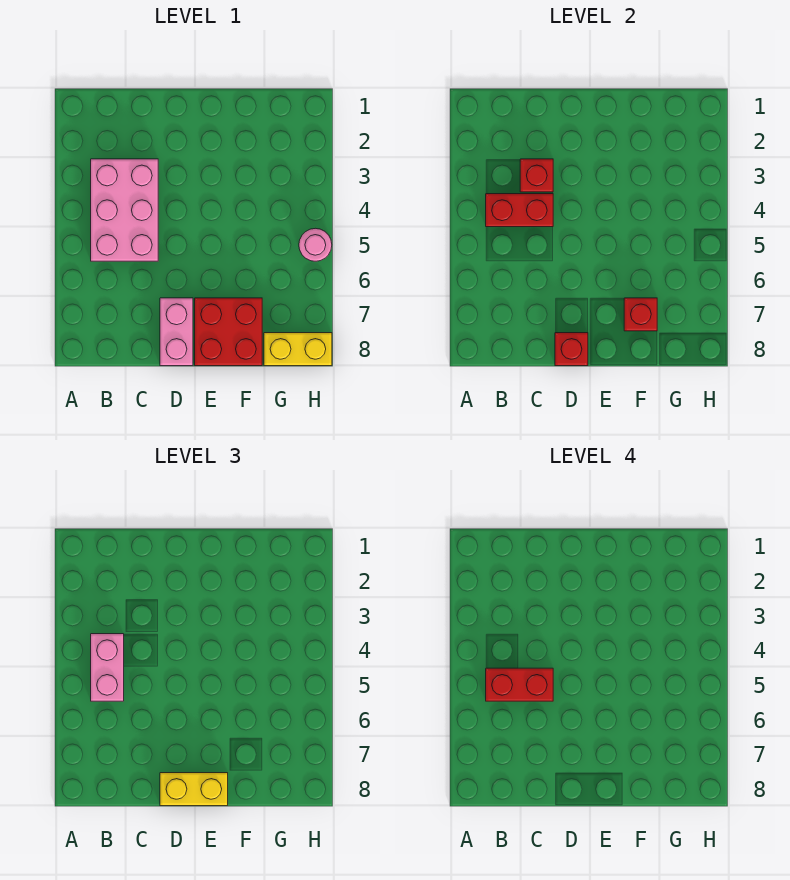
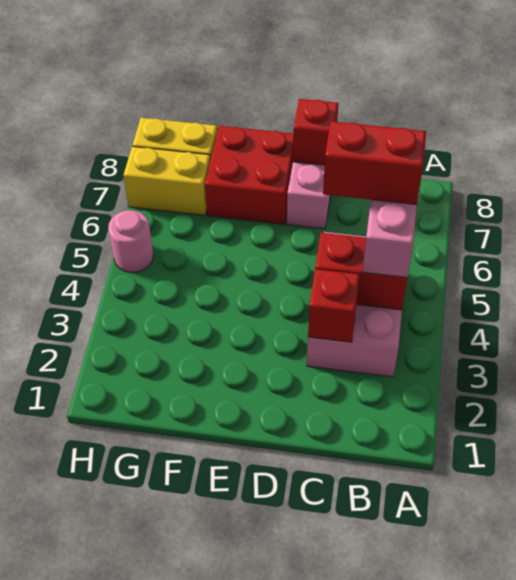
yellow 1x2 brick [160,773,228,806] -> yellow 1x2 brick moved to [123,147,210,215]
red 1x1 brick [624,298,657,331] -> none

